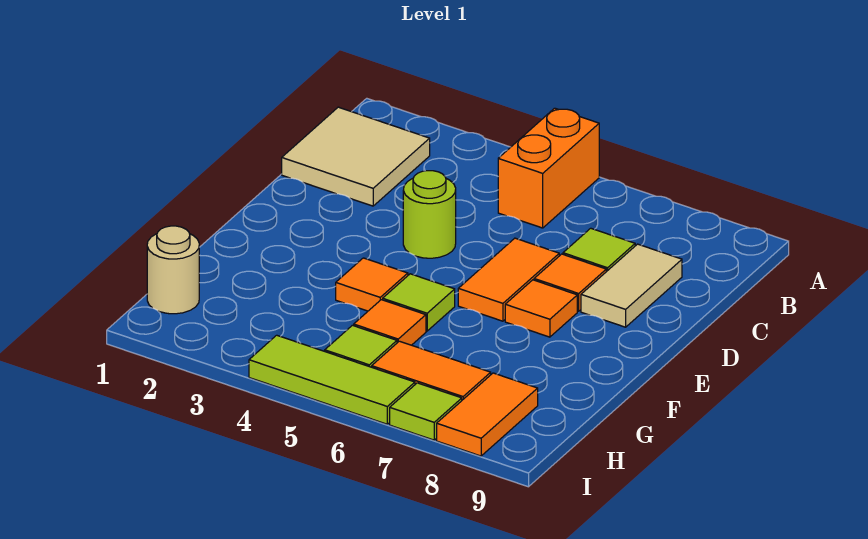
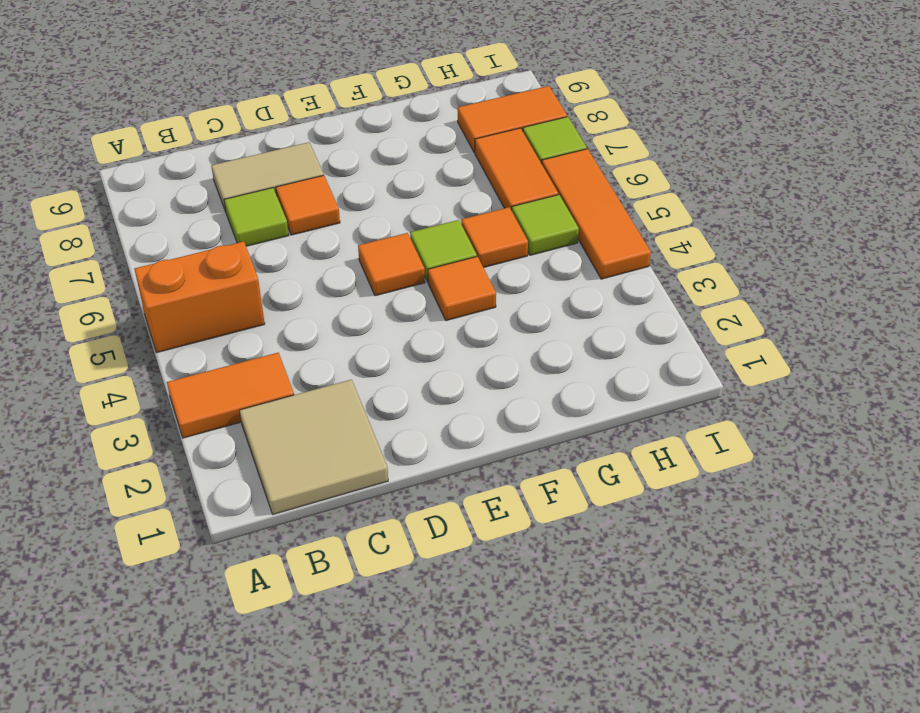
lime 1x1 round brick [403,171,456,258] -> none
orange 1x2 tile [458,238,559,321] -> orange 1x2 tile moved to [167,353,294,438]
orange 1x1 tile [505,280,577,337] -> orange 1x1 tile moved to [358,233,425,296]
tan 1x1 round brick [147,226,199,314] -> none
lime 1x3 tile [249,335,415,424] -> orange 1x3 tile [542,149,651,279]

